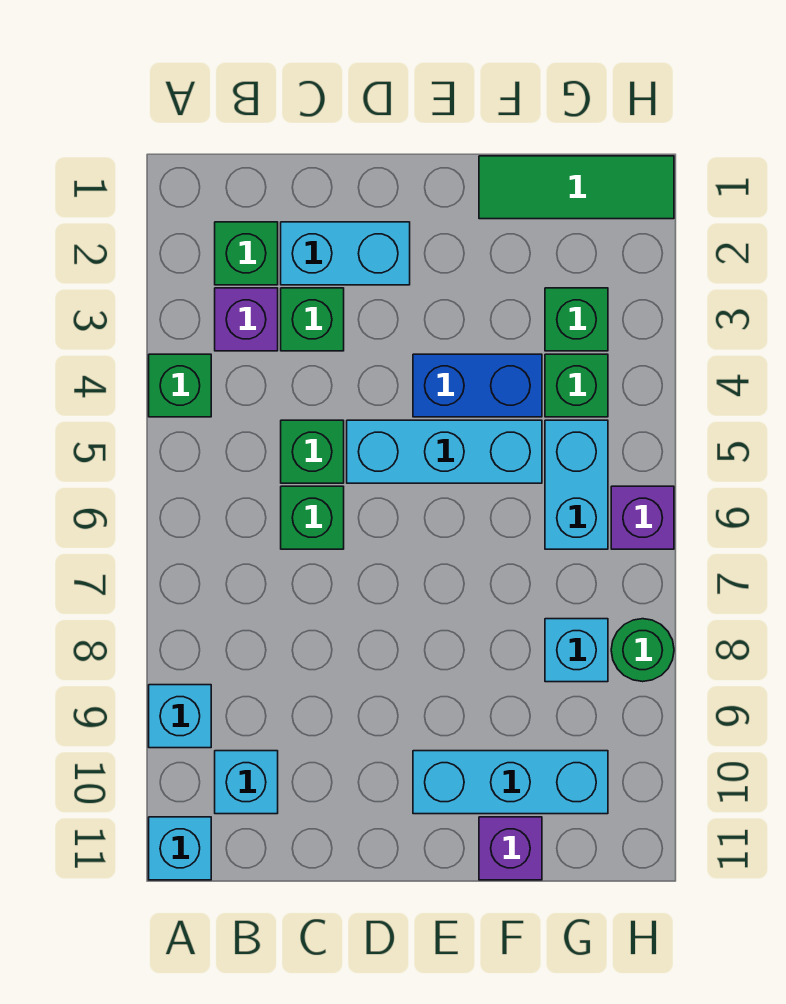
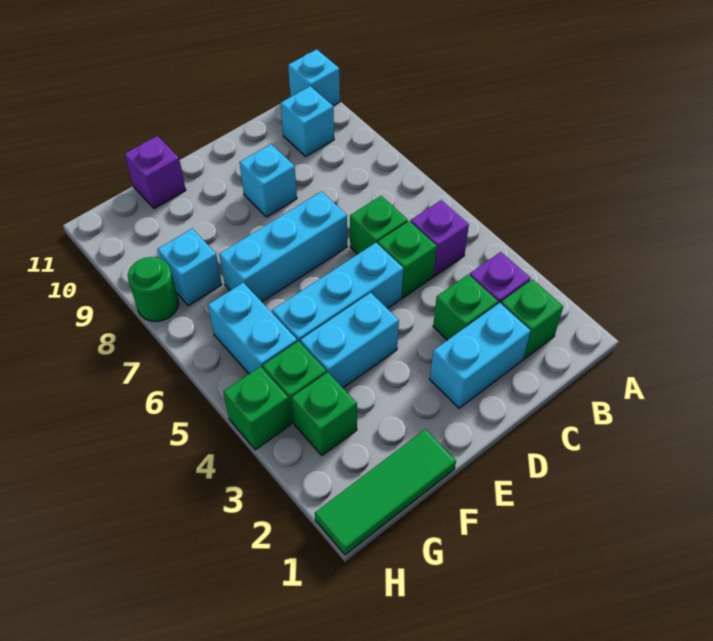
green 1x1 brick [149,354,211,417] -> green 1x1 brick moved to [223,367,291,450]
cyan 1x1 brick [149,685,211,748] -> cyan 1x1 brick moved to [239,144,297,217]
blue 1x2 brick [413,354,542,417] -> cyan 1x2 brick [300,293,399,388]
cyan 1x3 brick [413,751,608,814] -> cyan 1x3 brick moved to [219,192,347,302]
purple 1x1 brick [611,486,674,549] -> purple 1x1 brick moved to [411,200,469,276]

